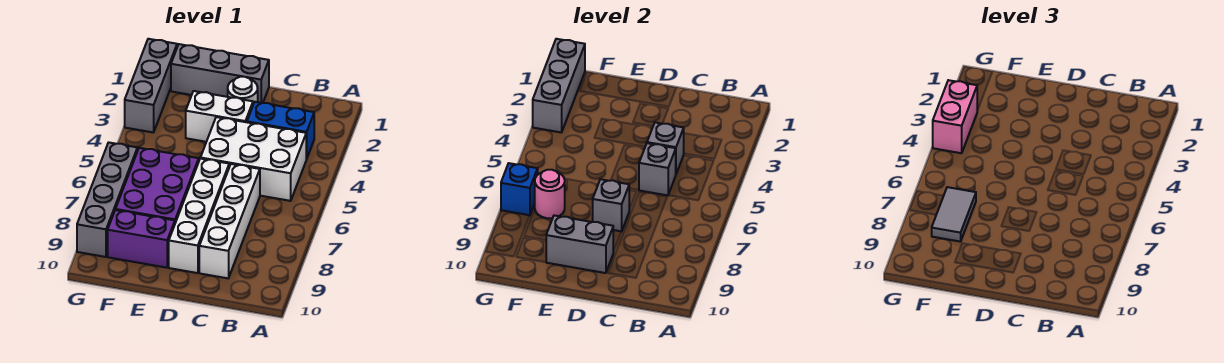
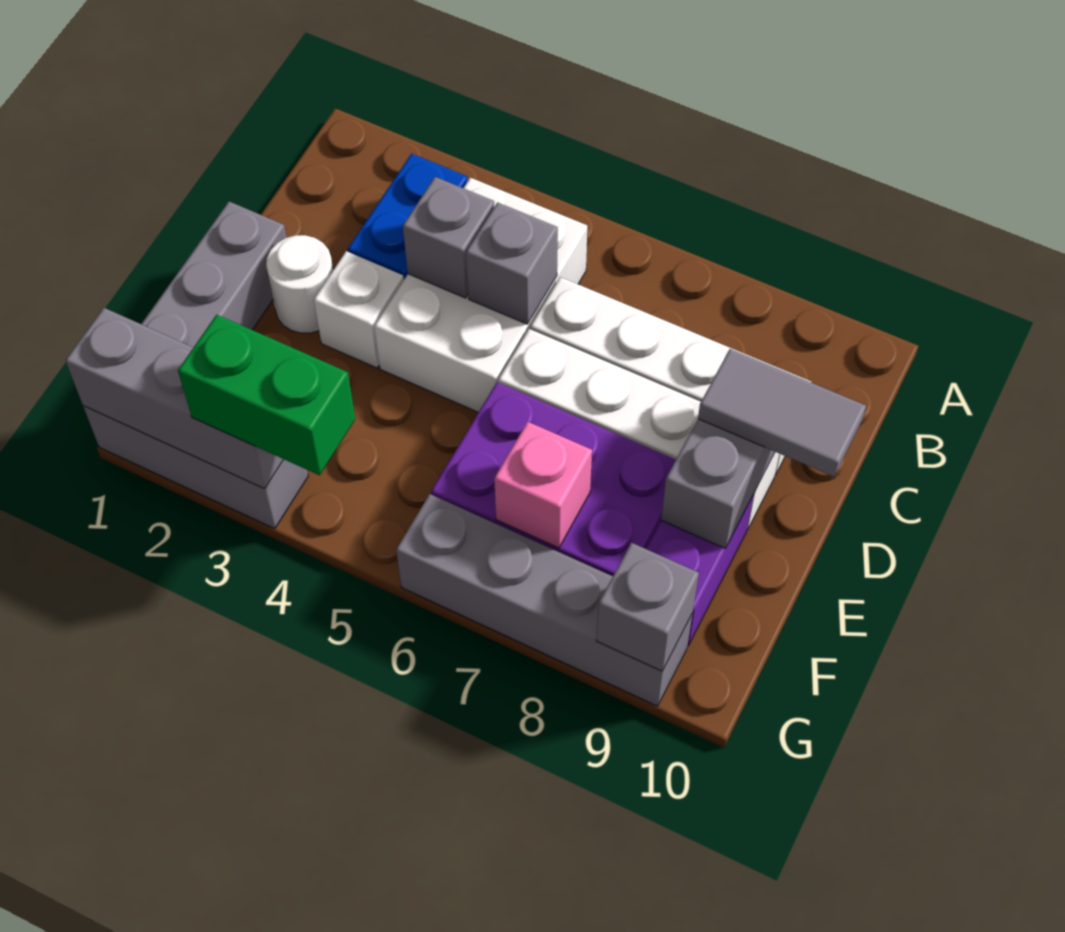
white 1x2 brick [186,91,253,142] -> white 1x1 brick [314,251,404,368]
grey 1x1 brick [593,179,629,232] -> grey 1x1 brick moved to [597,543,699,671]
pink 1x1 round brick [535,170,565,218] -> pink 1x1 brick [494,422,592,548]
grey 1x2 tile [932,187,976,242] -> grey 1x2 tile moved to [698,349,866,477]
pink 1x2 brick [933,80,977,153] -> green 1x2 brick [178,315,355,475]
blue 1x1 brick [501,163,538,216] -> none

